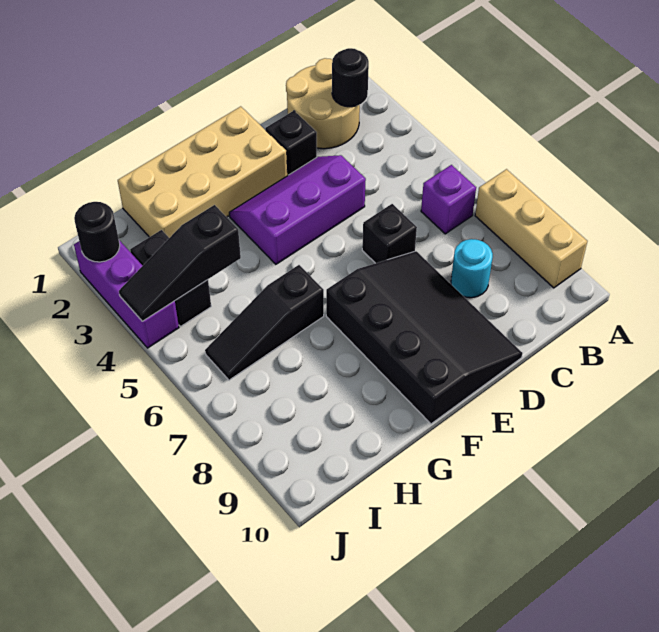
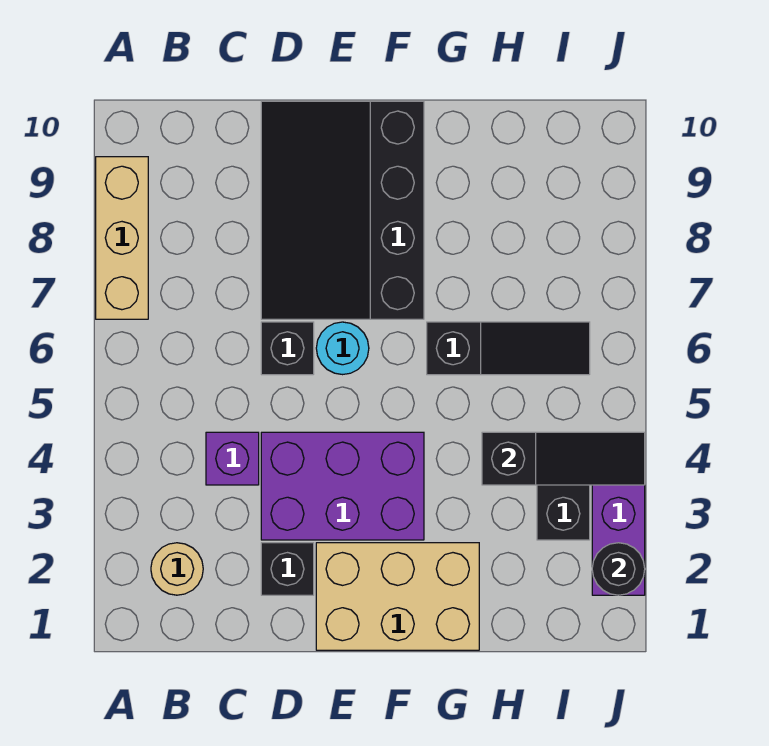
tan 2x2 round brick [286,58,360,149] -> tan 1x1 round brick [151,543,203,595]
black 1x1 round brick [332,48,369,107] -> none
purple 1x1 brick [421,165,476,234] -> purple 1x1 brick moved to [206,432,259,485]
cyan 1x1 round brick [451,239,493,298] -> cyan 1x1 round brick moved to [316,322,369,375]
purple 2x3 slope [229,155,366,264] -> purple 2x3 brick [261,432,424,540]
tan 2x4 brick [118,106,287,238] -> tan 2x3 brick [316,543,479,650]

